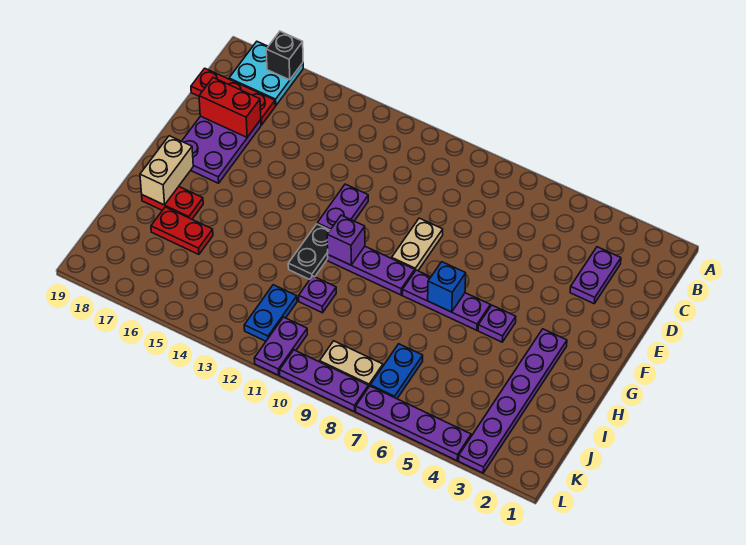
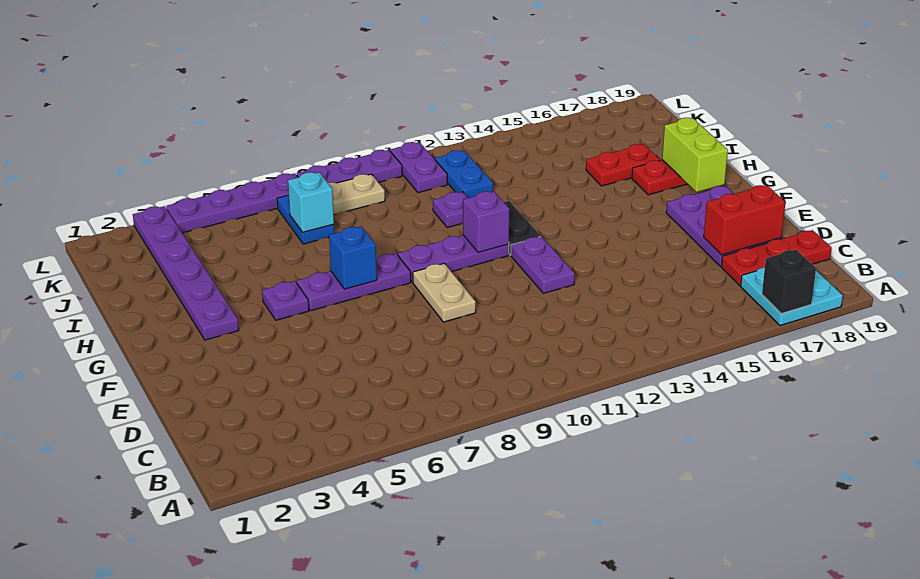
purple 1x2 plate [570,247,621,304] -> none
tan 1x2 brick [140,136,193,205] -> lime 1x2 brick [662,118,728,192]
none -> cyan 1x1 brick [288,172,334,232]

